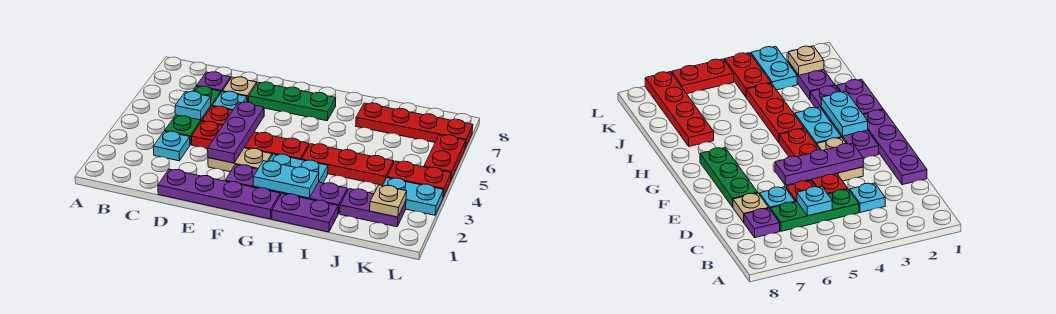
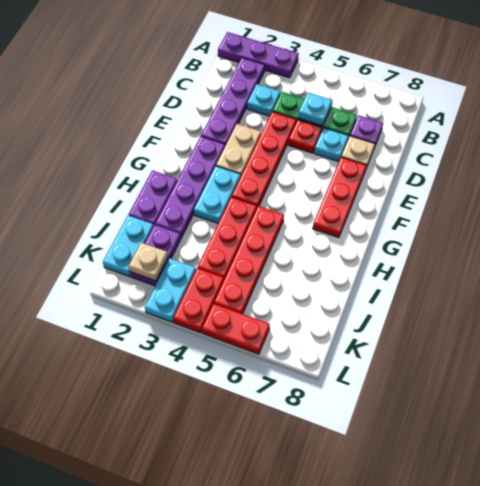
purple 1x4 plate [158,169,280,219] -> purple 1x4 plate moved to [201,58,265,146]
purple 1x3 plate [208,102,264,163] -> purple 1x3 plate moved to [218,32,299,78]
green 1x3 plate [249,82,336,121] -> red 1x3 plate [313,157,367,238]
cyan 1x2 plate [253,161,319,198] -> cyan 1x2 plate moved to [103,215,153,277]
red 1x4 plate [356,103,473,148] -> red 1x4 plate moved to [214,206,284,314]

